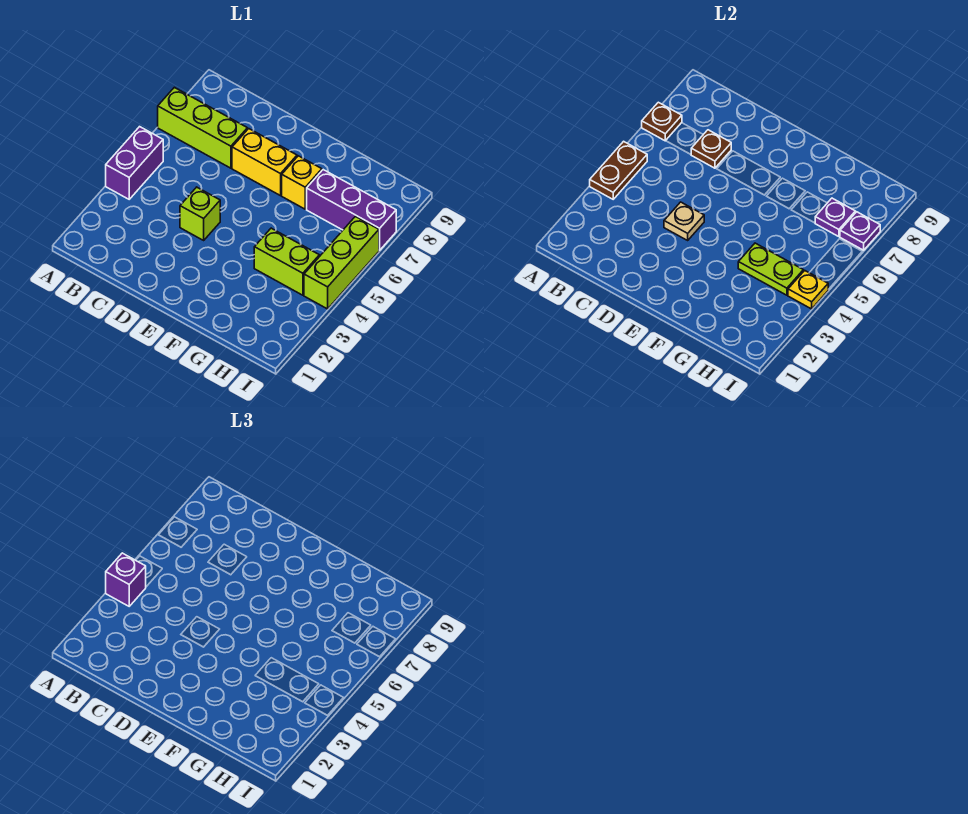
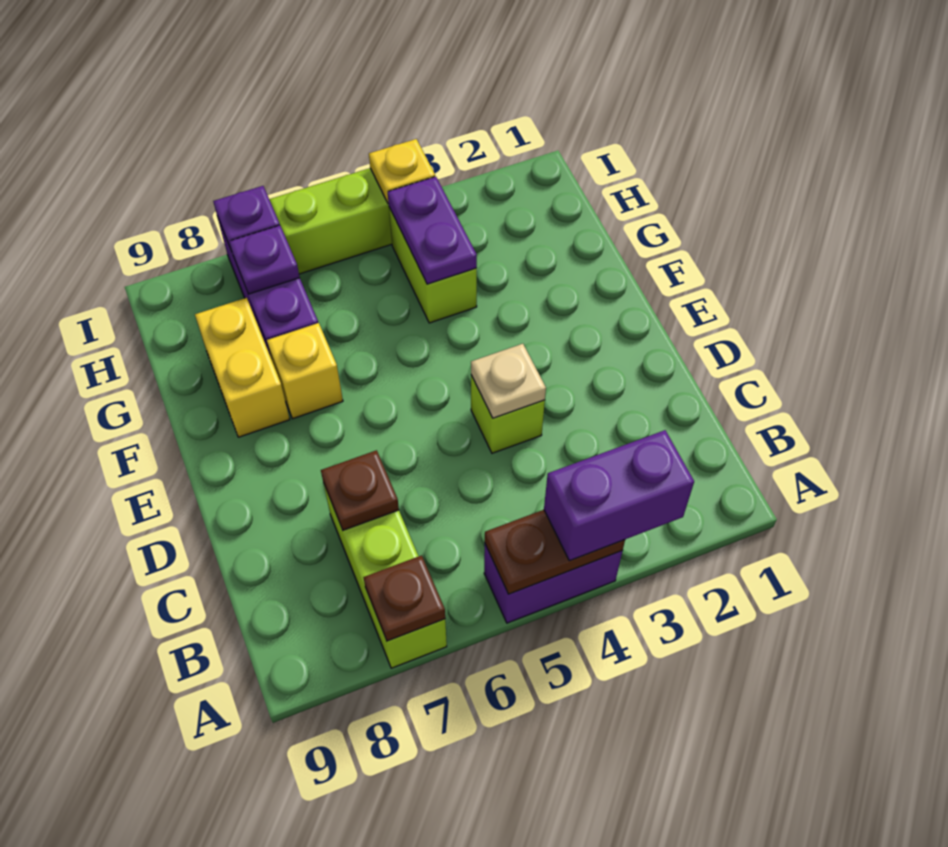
purple 1x1 brick [106,553,146,606] -> purple 1x2 brick [544,430,694,561]
yellow 1x2 brick [232,129,297,196] -> yellow 1x2 brick moved to [195,298,290,437]
lime 1x2 plate [738,243,803,295] -> purple 1x2 plate [388,177,477,284]

